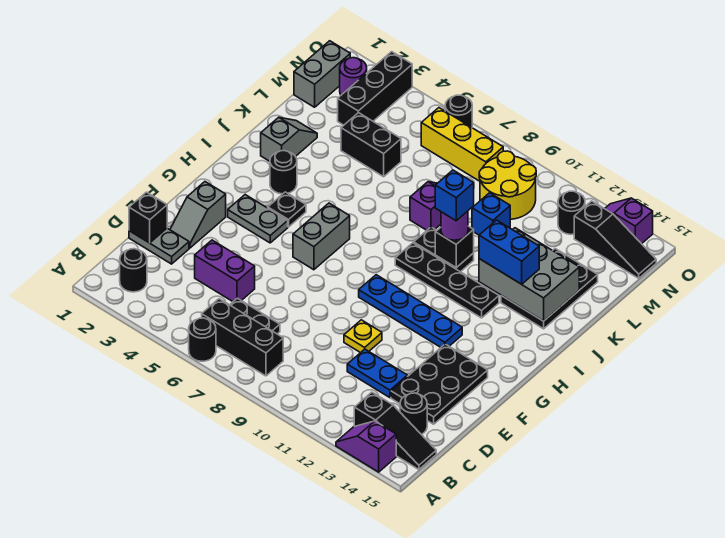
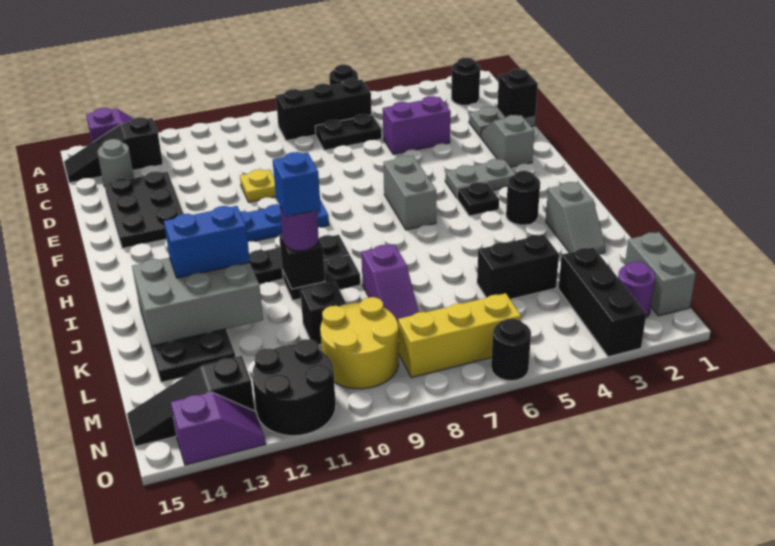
black 1x1 round brick [400,393,427,435] -> grey 1x1 round brick [98,139,134,186]
blue 1x2 plate [347,349,407,398] -> none
blue 1x1 brick [472,193,510,235] -> black 1x1 brick [300,282,346,345]
black 1x1 round brick [558,191,585,235] -> black 2x2 round brick [252,339,336,436]

